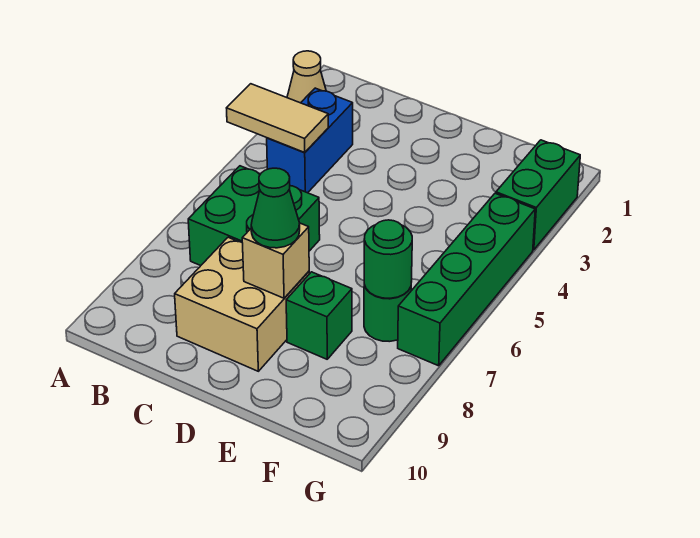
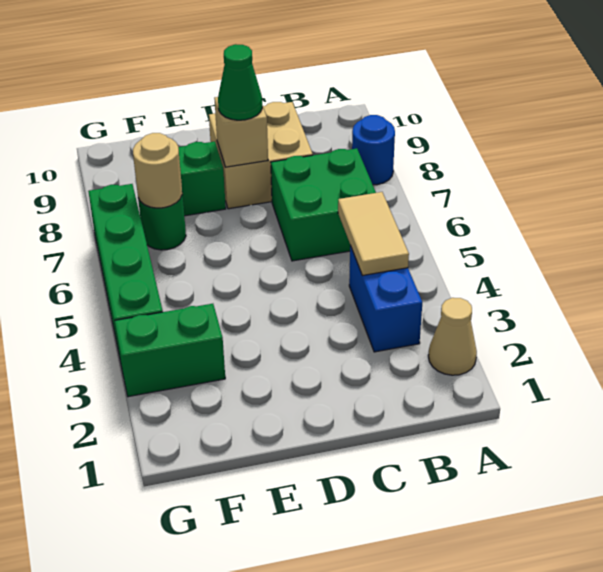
tan 1x2 tile [227,84,328,152] -> tan 1x2 tile turned to [338,192,409,276]
none -> blue 1x1 round brick [352,115,395,185]
green 1x1 round brick [364,220,412,298] -> tan 1x1 round brick [133,133,182,208]
green 1x2 brick [496,140,580,250] -> green 1x2 brick turned to [115,304,225,397]

